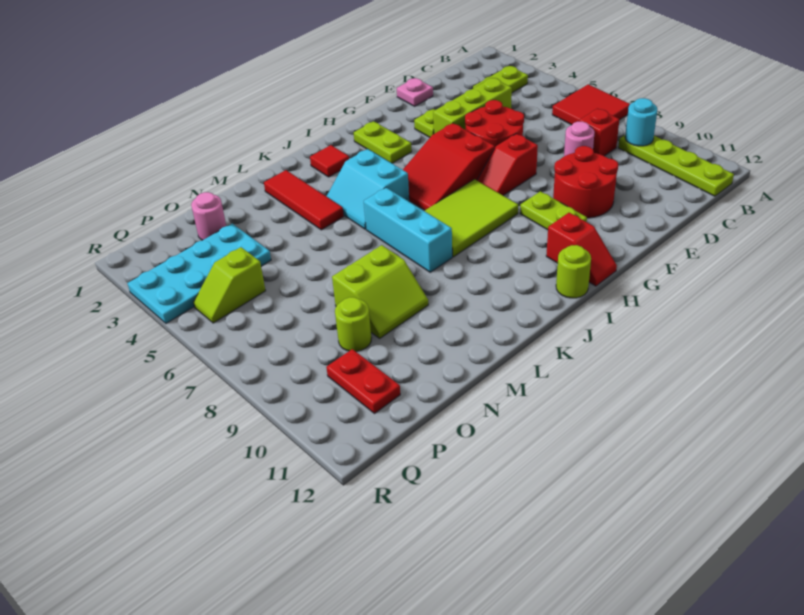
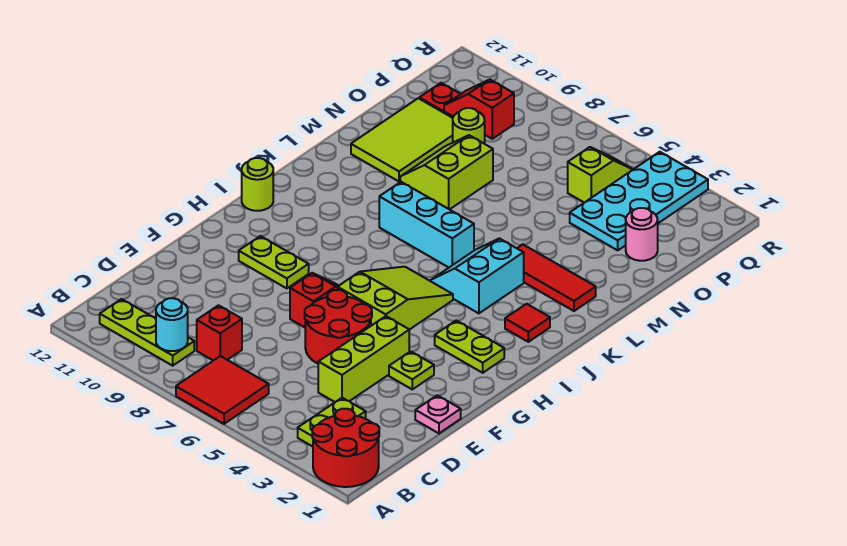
lime 1x4 plate [618,135,734,196] -> lime 1x3 plate [100,299,194,366]
pink 1x1 round brick [564,122,595,156] -> none
red 2x2 round brick [553,146,618,218] -> red 2x2 round brick moved to [312,409,379,487]
red 2x3 slope [403,123,495,210] -> lime 2x3 slope [338,267,453,330]
lime 2x3 tile [425,179,518,257] -> lime 2x3 tile moved to [351,98,453,181]
red 1x2 slope [546,213,617,286] -> red 1x2 slope moved to [444,80,514,139]
cyan 2x2 slope [327,149,409,229] -> cyan 2x2 slope turned to [431,238,524,313]

